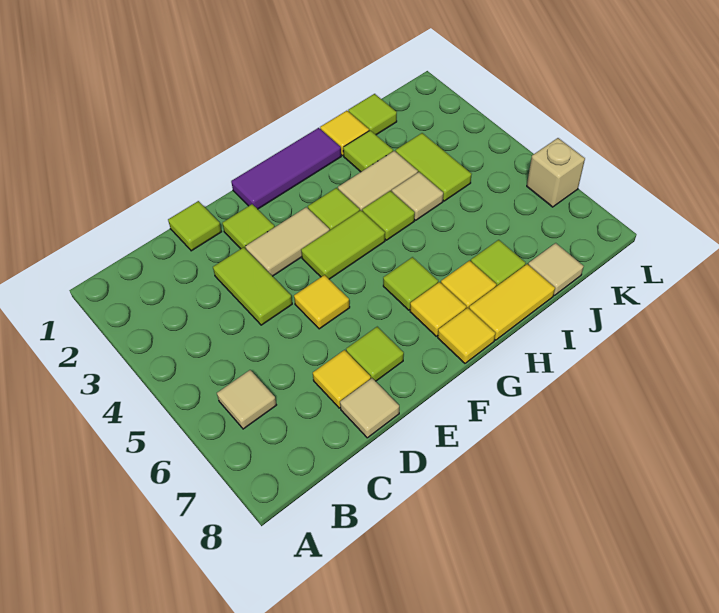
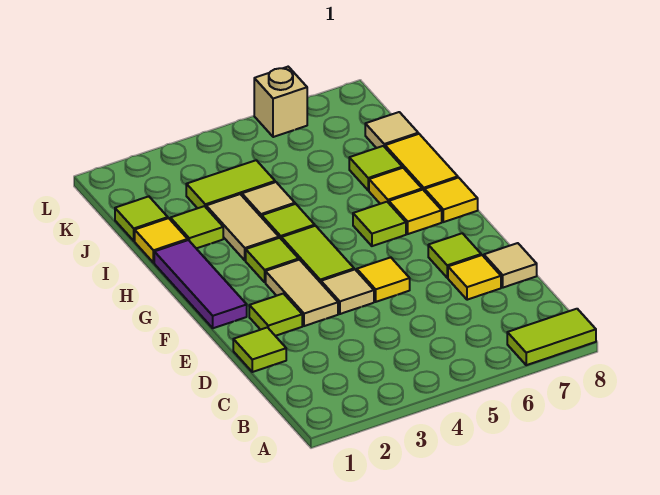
tan 1x1 tile [217,370,276,429] -> tan 1x1 tile moved to [321,270,374,314]
lime 1x2 tile [213,247,292,325] -> lime 1x2 tile moved to [507,309,596,365]

